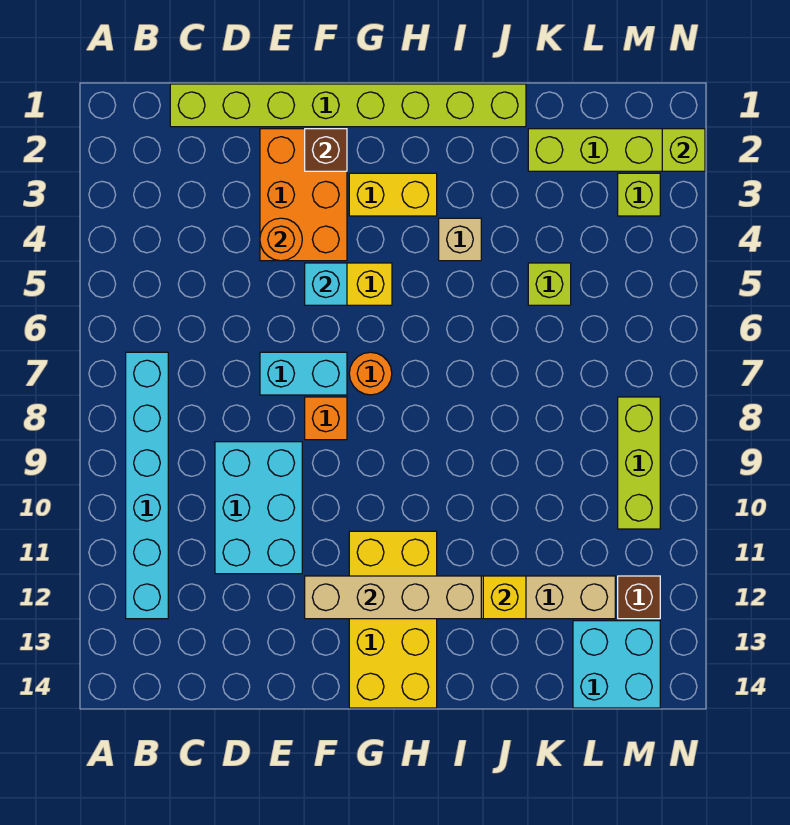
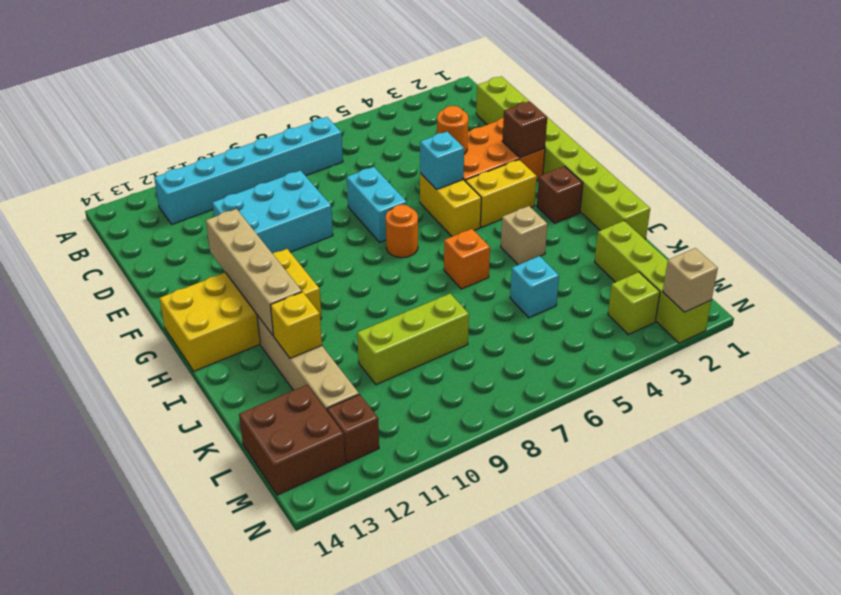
orange 1x1 brick [305,397,347,440] -> orange 1x1 brick moved to [444,229,490,289]
yellow 1x2 brick [349,173,437,216] -> yellow 1x2 brick turned to [466,160,537,227]
none -> brown 1x1 brick [537,166,583,223]
lime 1x1 brick [528,263,571,305] -> cyan 1x1 brick [510,256,559,318]
cyan 2x2 brick [573,621,660,708] -> brown 2x2 brick [239,385,345,495]
lime 1x3 brick [618,397,660,529] -> lime 1x3 brick moved to [357,294,469,385]
lime 1x1 brick [662,129,705,171] -> tan 1x1 brick [663,248,718,312]

